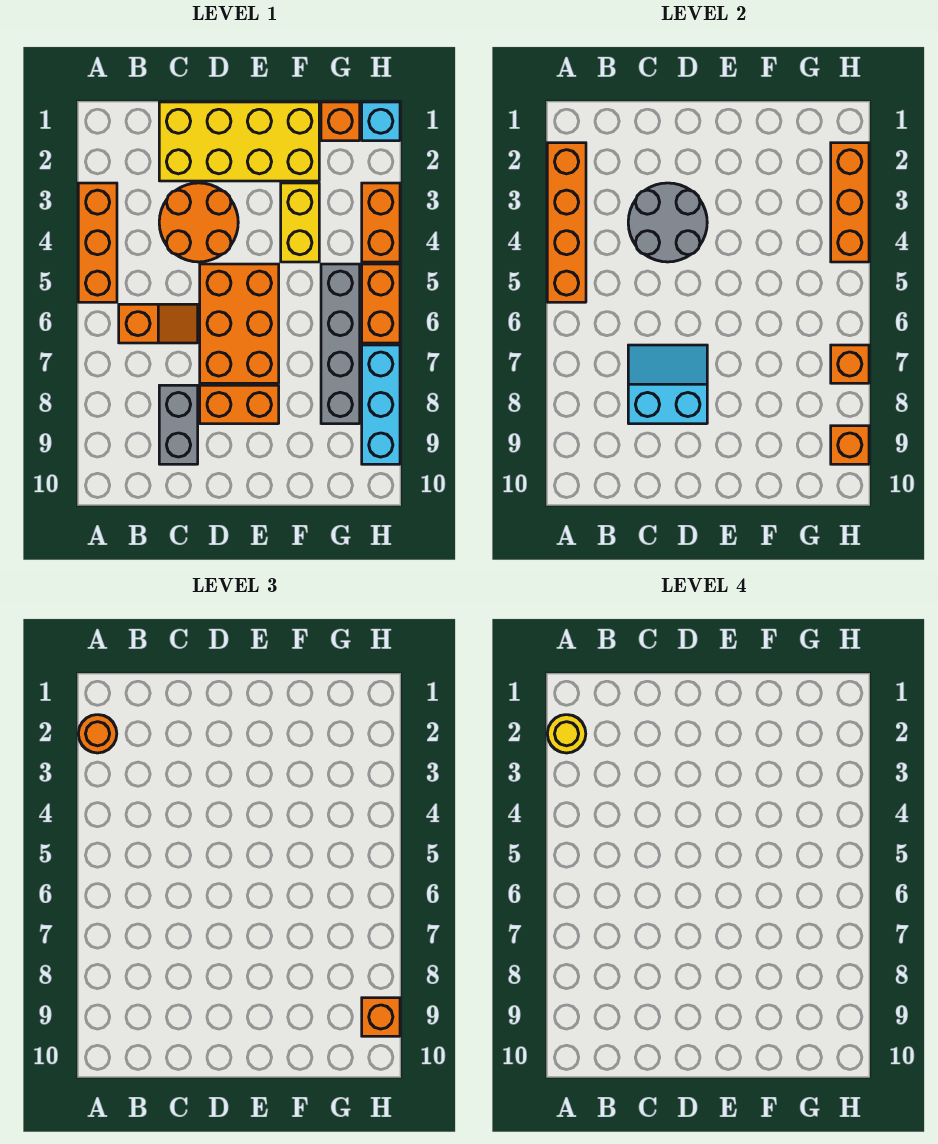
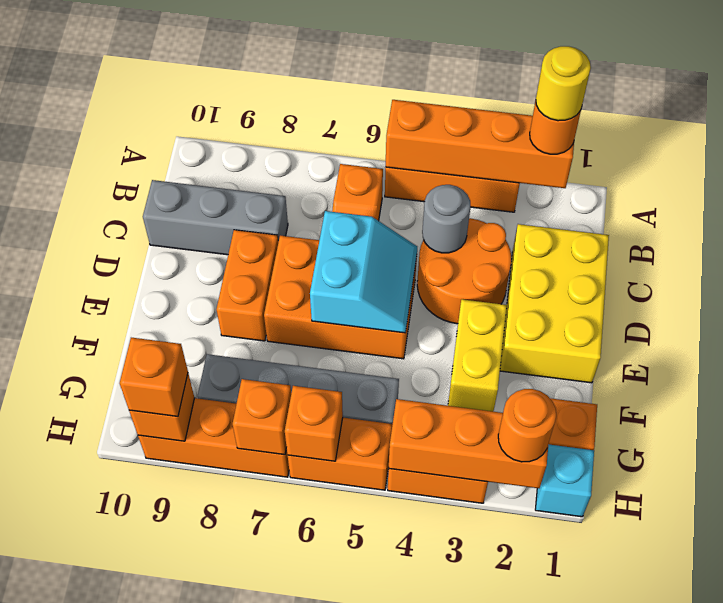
yellow 2x4 brick [159,102,319,181] -> yellow 2x3 brick [500,224,609,383]
grey 2x2 round brick [628,183,707,262] -> grey 1x1 round brick [422,185,471,253]
cyan 2x2 slope [628,345,707,424] -> cyan 2x2 slope moved to [310,211,417,333]
grey 1x2 brick [159,385,198,464] -> grey 1x3 brick [143,180,288,255]
yellow 1x2 brick [281,183,319,262] -> yellow 1x2 brick turned to [448,299,507,411]
none -> orange 1x1 round brick [498,389,556,462]
none -> orange 1x1 brick [285,386,343,461]
cyan 1x3 brick [362,345,400,464] -> orange 1x3 brick [138,398,289,477]

